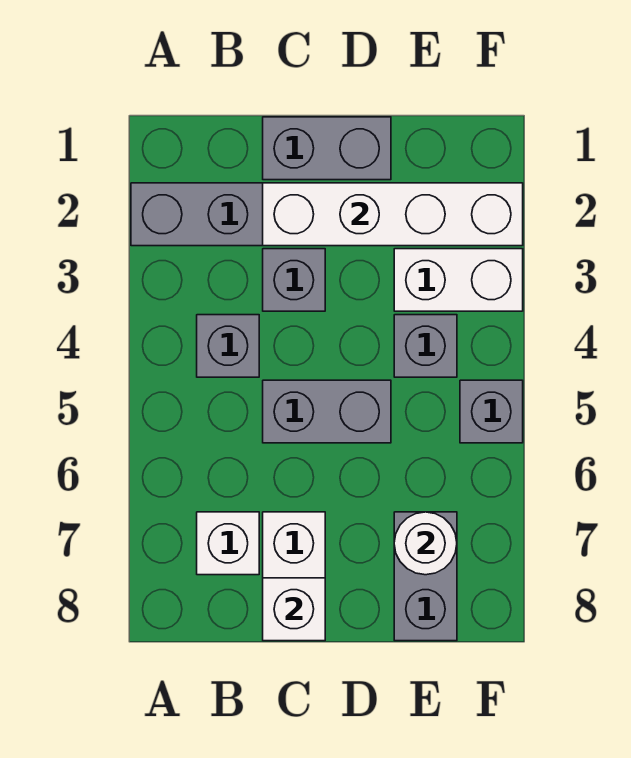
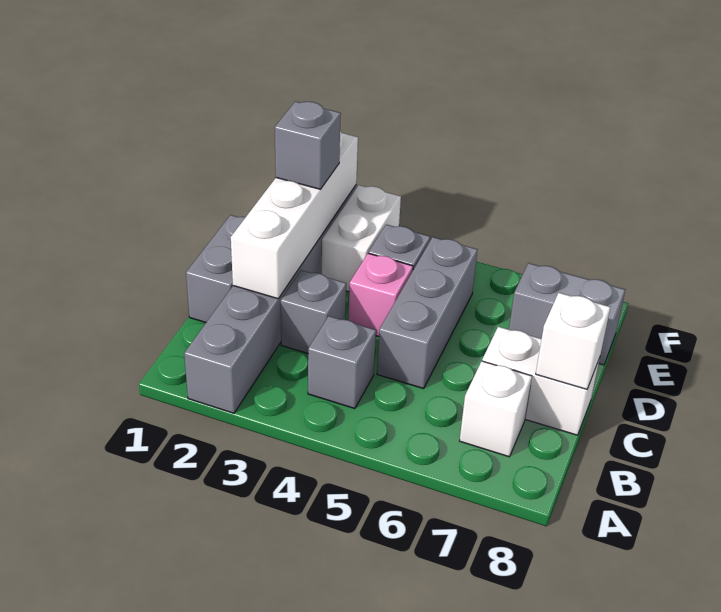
grey 1x2 brick [263,380,391,443] -> grey 1x3 brick [377,237,477,389]
none -> pink 1x1 brick [348,253,413,336]
white 1x1 round brick [394,512,457,575] -> none
grey 1x1 brick [460,380,523,443] -> grey 1x1 brick moved to [275,101,341,189]

